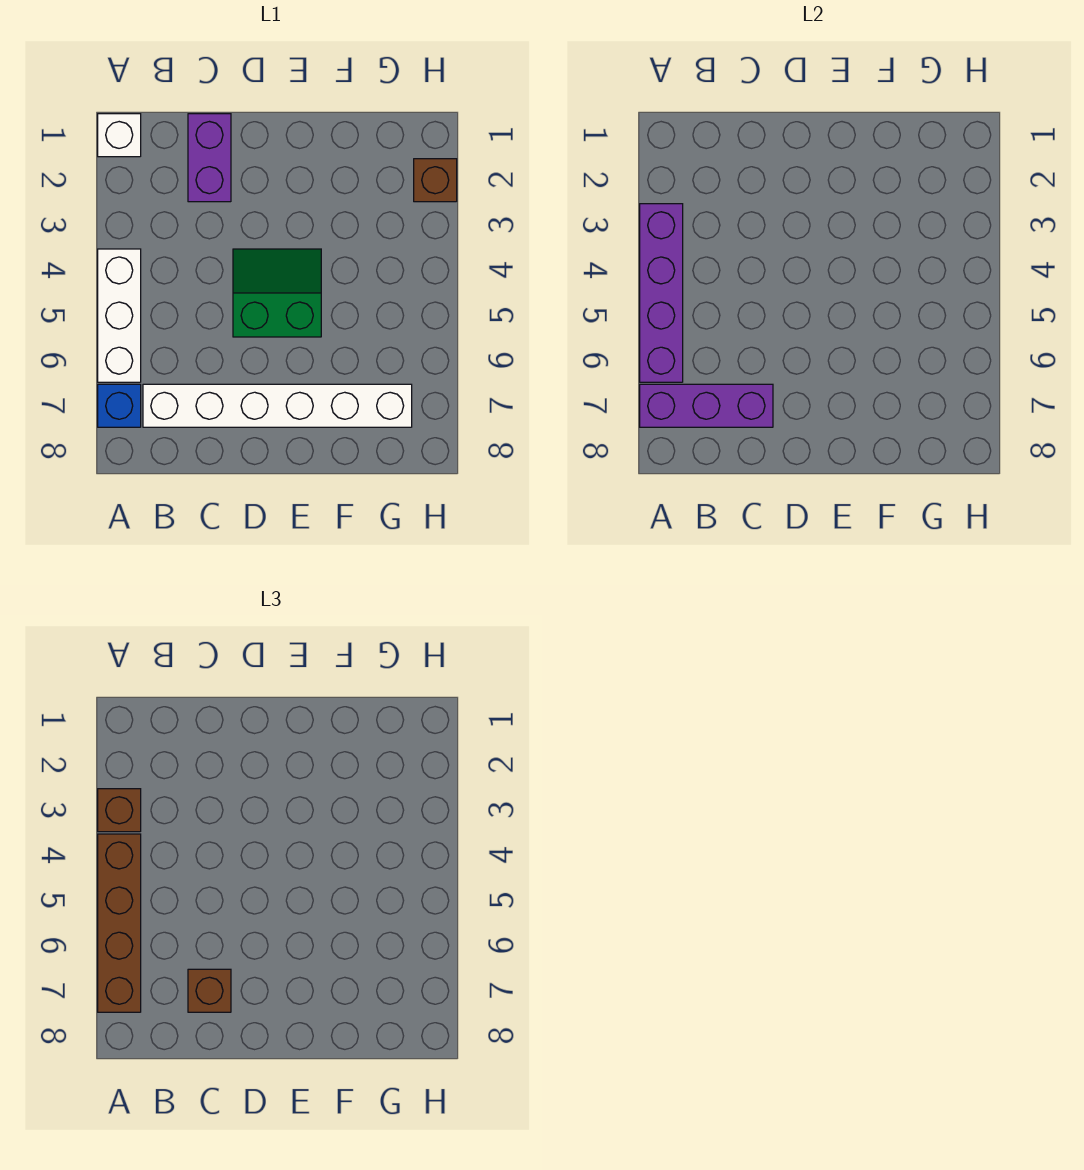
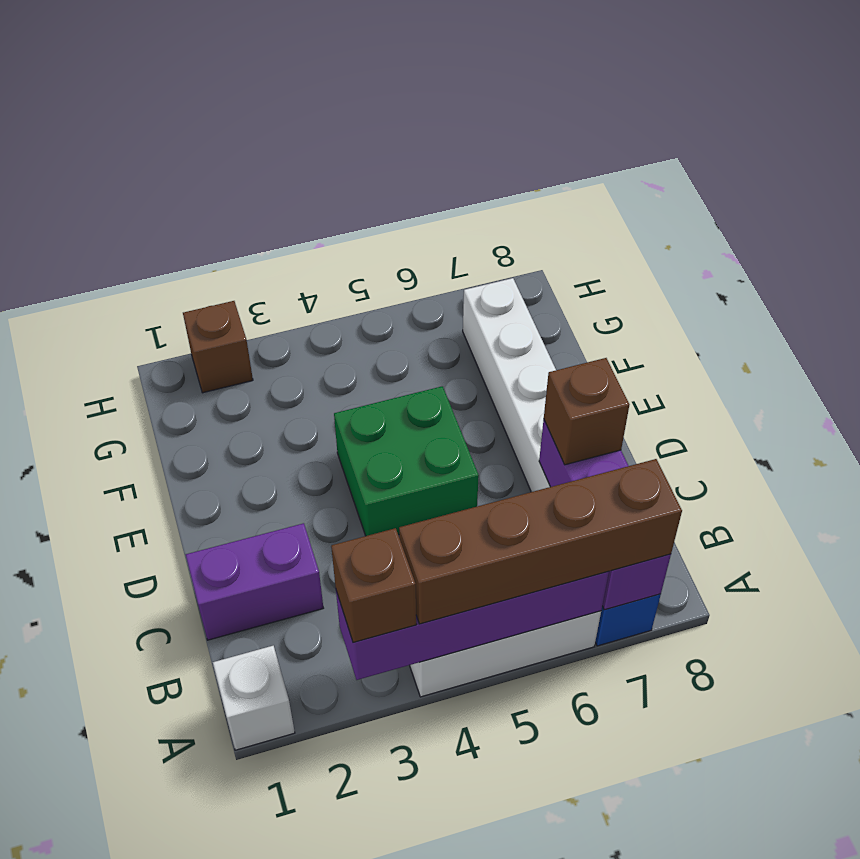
green 2x2 slope [233,249,321,337] -> green 2x2 brick [334,386,479,536]

